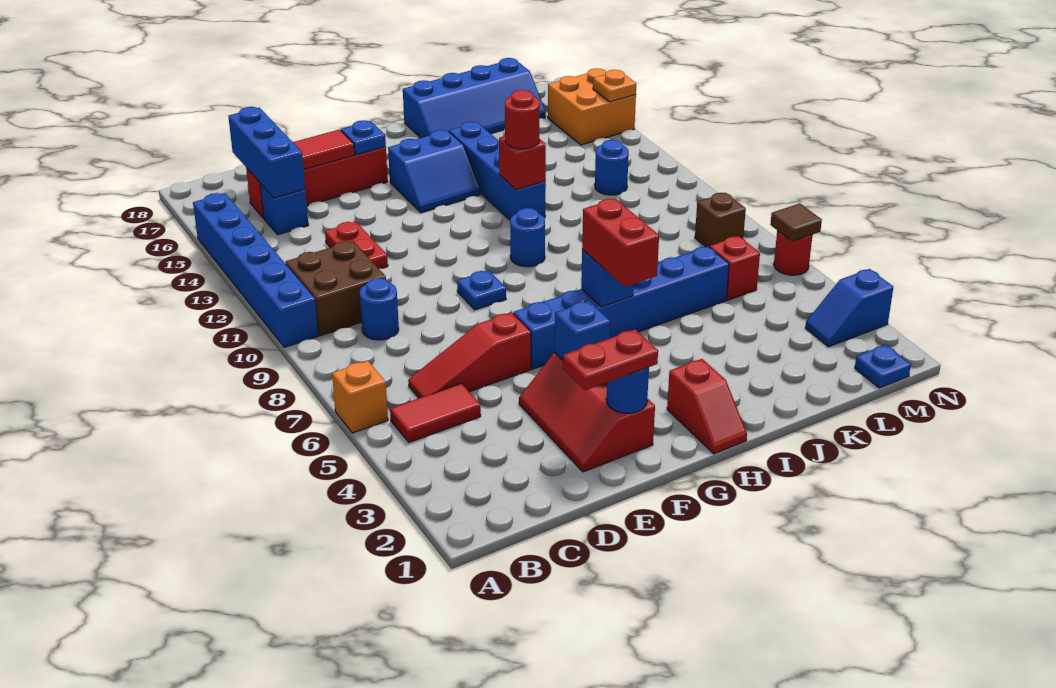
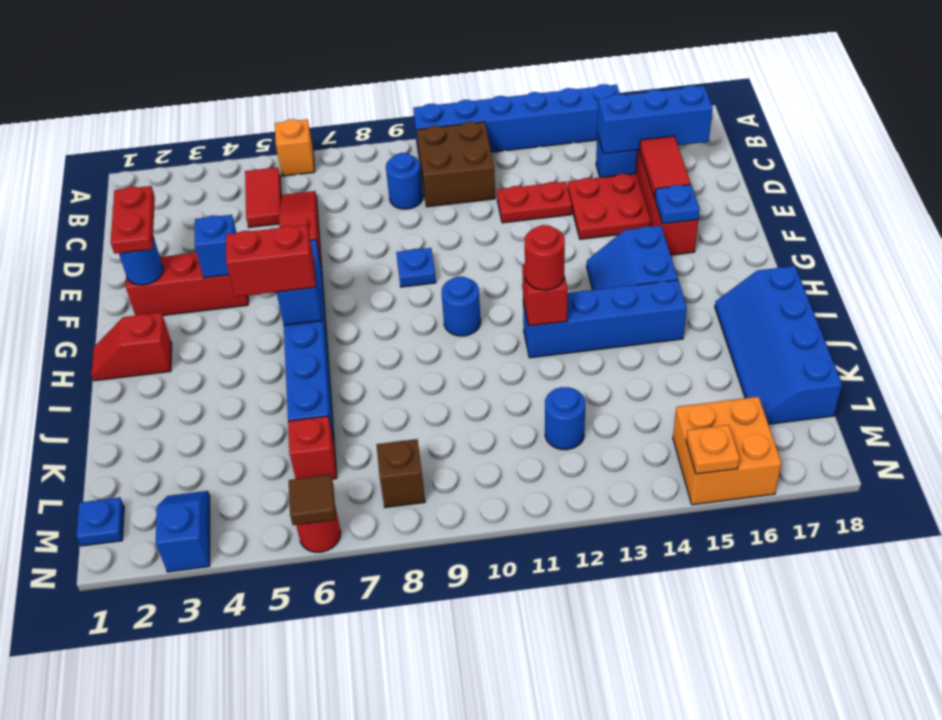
none -> red 2x2 plate [568,173,651,239]

